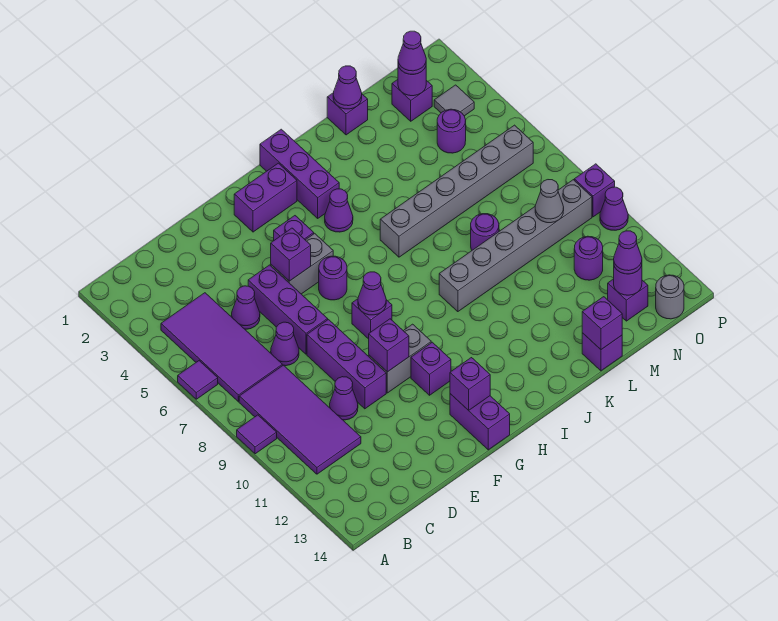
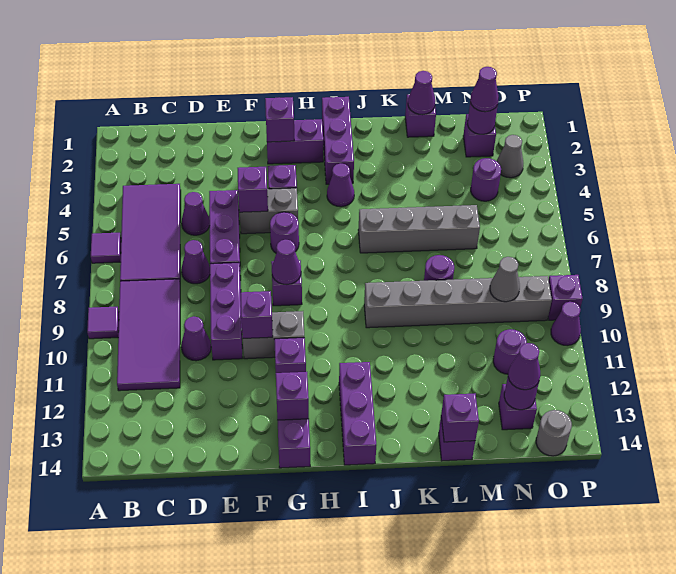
none -> purple 1x1 brick [265,97,294,142]
none -> purple 1x3 brick [339,362,376,465]
grey 1x6 brick [380,125,533,257] -> grey 1x4 brick [358,205,480,253]
grey 1x1 tile [434,85,474,116] -> grey 1x1 cone [497,135,523,178]

